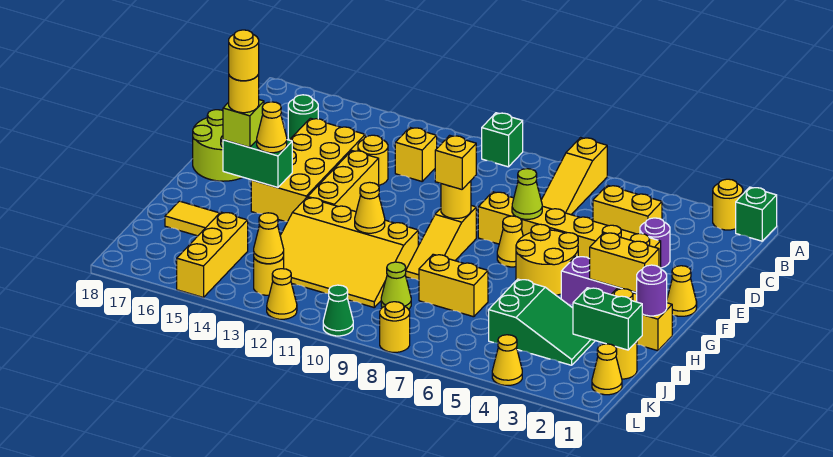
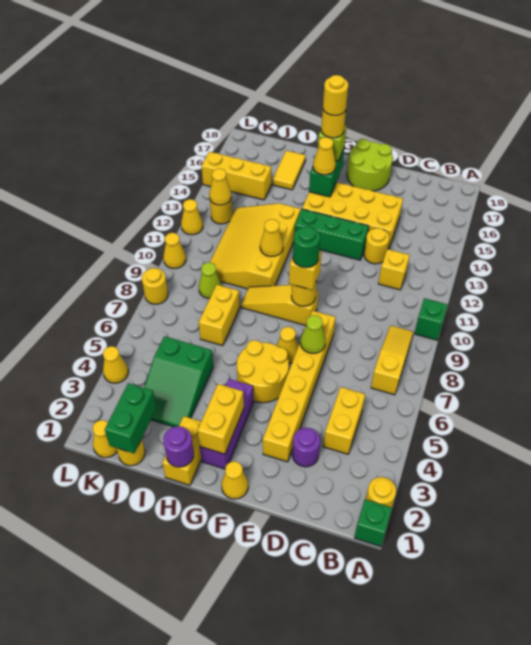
yellow 1x3 slope [541,138,607,215] -> yellow 1x3 slope turned to [371,325,413,395]
green 1x1 round brick [288,95,318,140] -> green 1x1 round brick moved to [293,227,320,268]
yellow 1x3 brick [308,151,379,212] -> green 1x3 brick [295,209,369,260]
green 1x1 cone [323,285,353,336] -> yellow 1x1 cone [163,233,186,268]

